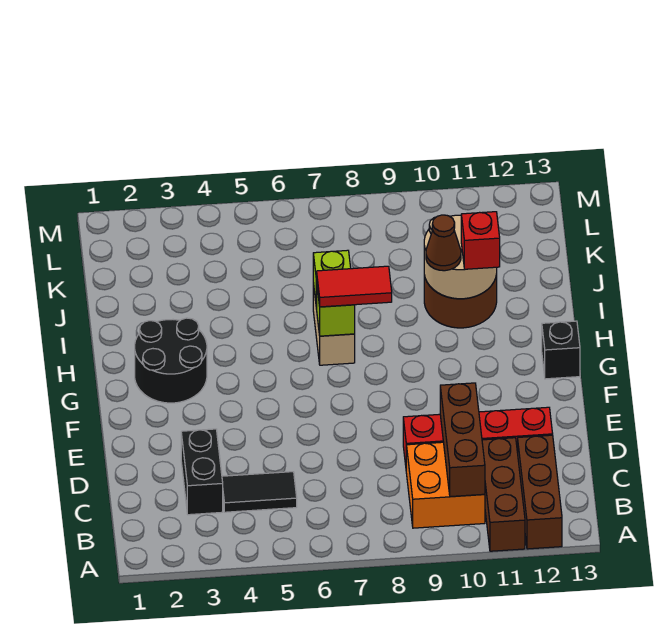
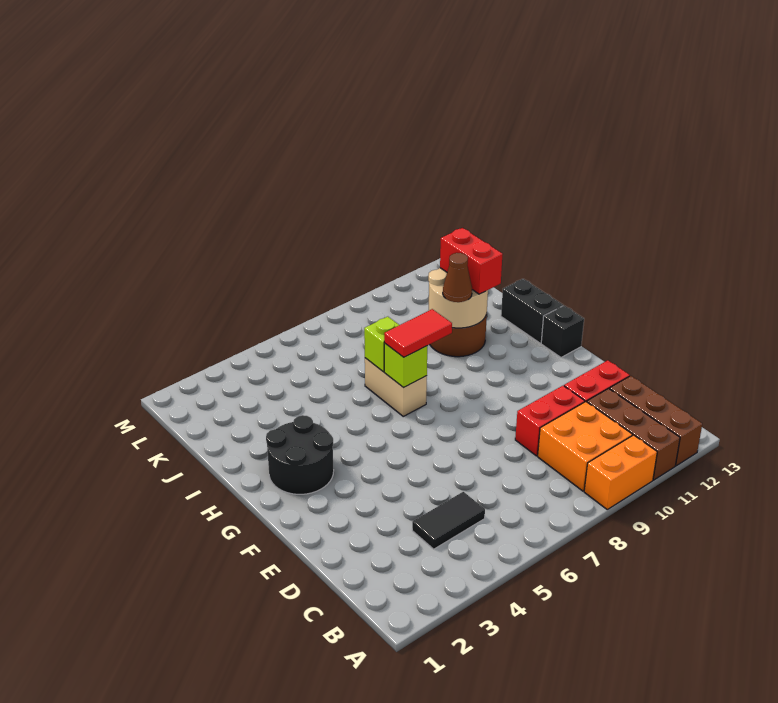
none -> orange 1x2 brick [584,435,657,509]
brown 1x3 brick [440,383,485,497] -> none
black 1x2 brick [181,429,223,515] -> black 1x2 brick moved to [501,279,563,343]
red 1x1 brick [461,212,500,269] -> red 1x2 brick [440,228,503,294]

